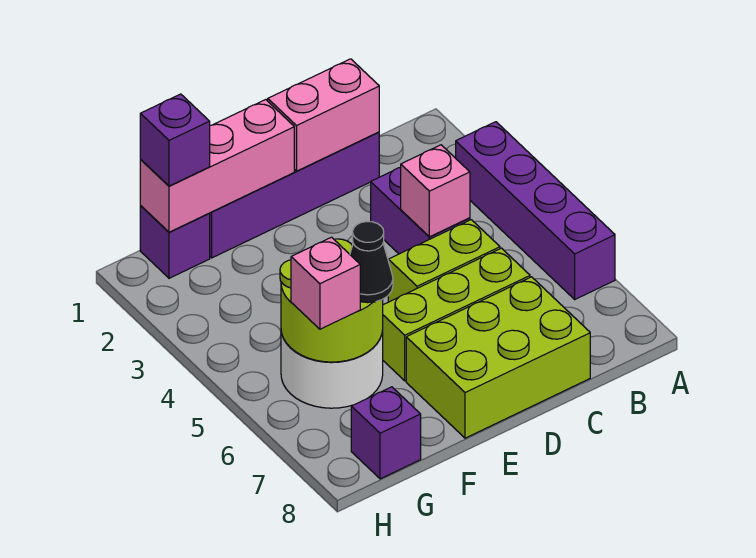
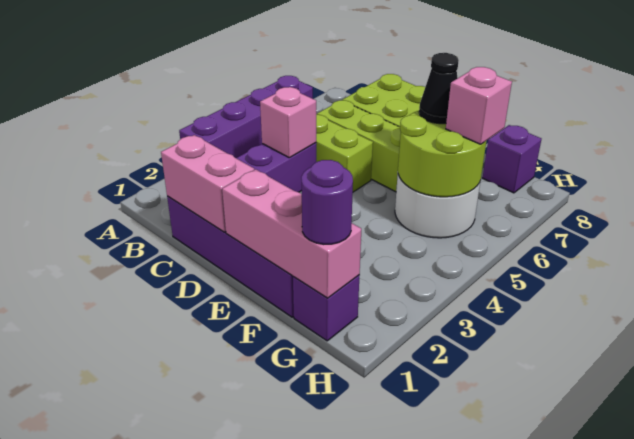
purple 1x1 brick [140,94,210,186] -> purple 1x1 round brick [301,160,353,244]

